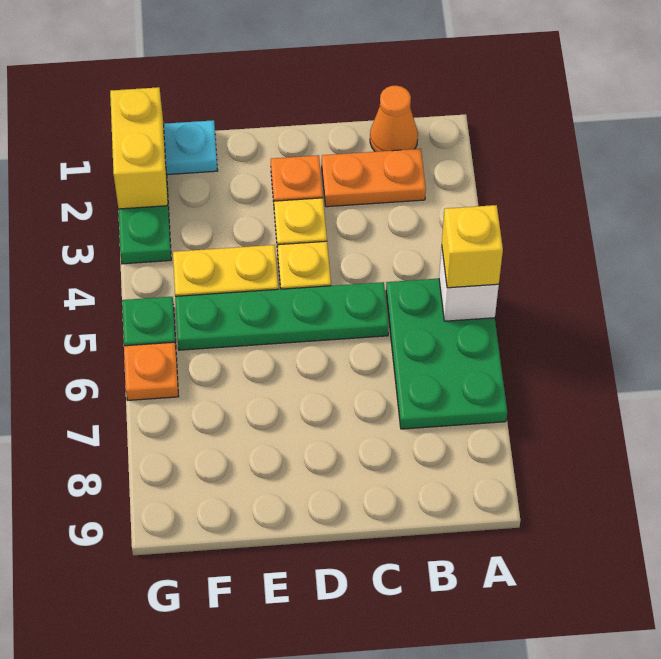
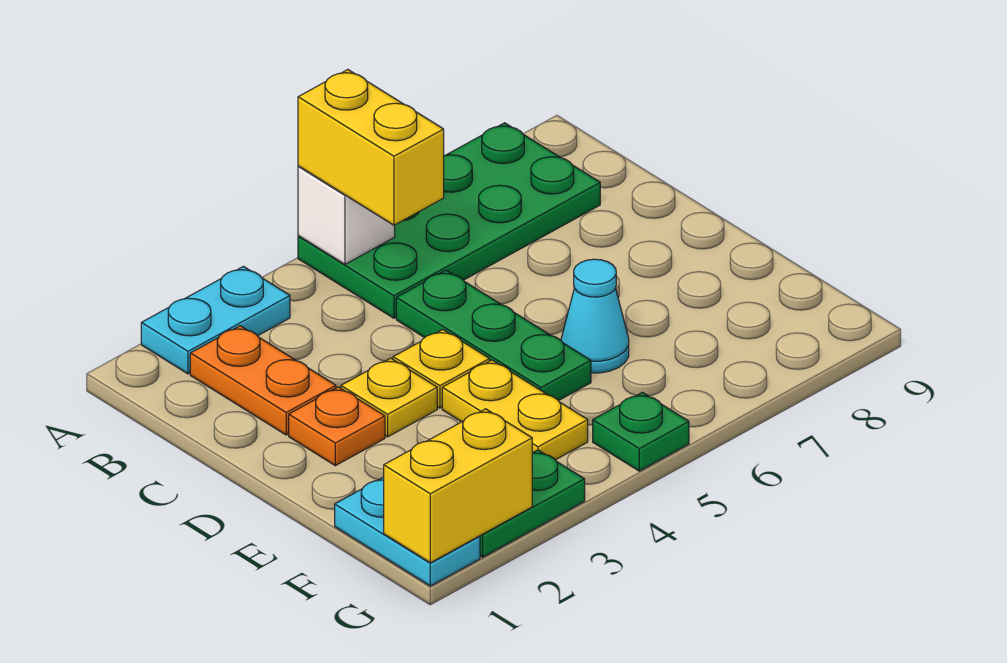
none -> cyan 1x2 plate [141,266,290,374]
green 2x3 plate [386,279,507,429] -> green 2x4 plate [298,123,600,318]
yellow 1x1 brick [442,205,503,288] -> yellow 1x2 brick [298,70,444,225]
orange 1x1 cone [370,86,418,152] -> none
green 1x4 plate [175,282,389,350] -> green 1x3 plate [396,270,591,401]
none -> cyan 1x1 cone [561,259,629,373]
orange 1x1 plate [124,342,179,400] -> none

